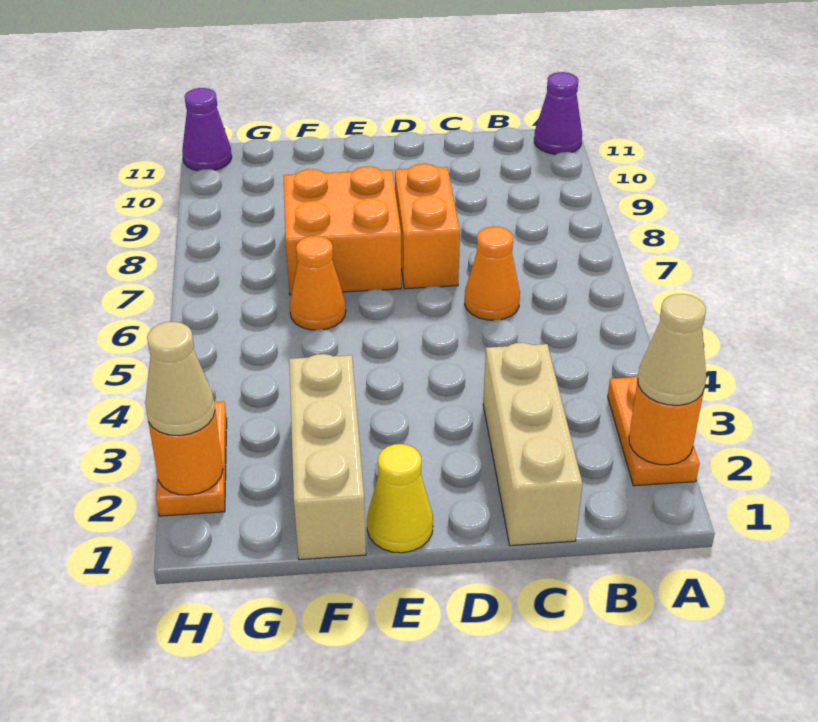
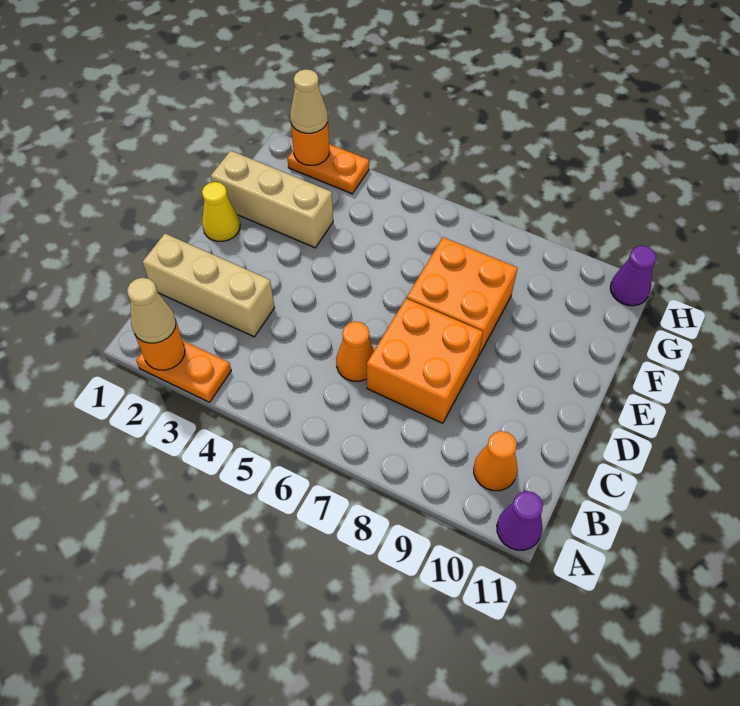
orange 1x2 brick [395,164,460,289] -> orange 2x2 brick [367,298,483,423]
orange 1x1 cone [290,236,346,330] -> orange 1x1 cone moved to [474,431,518,491]

